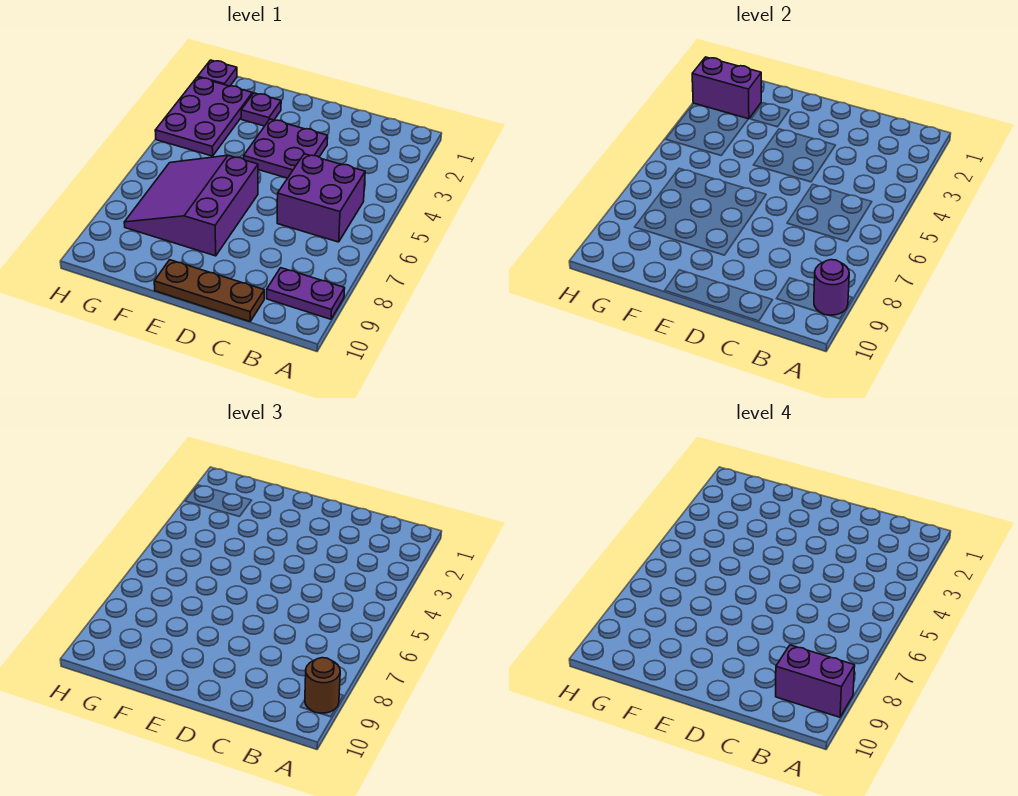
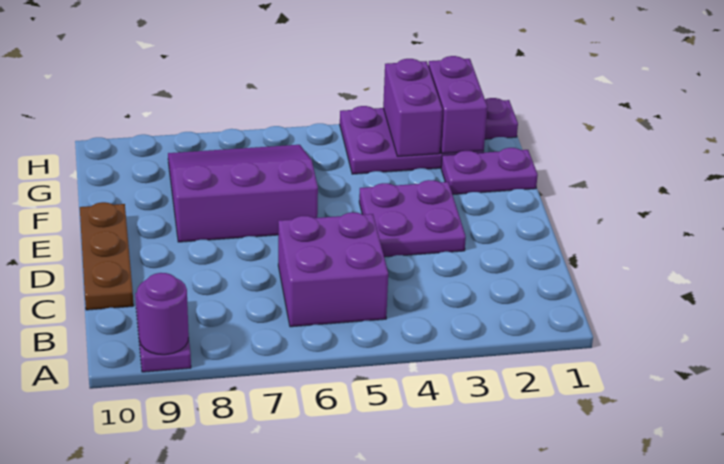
brown 1x1 round brick [305,658,340,713] -> none
purple 1x2 brick [776,645,855,717] -> purple 1x2 brick moved to [383,59,442,156]
purple 1x1 plate [241,93,281,126] -> purple 1x2 plate [441,148,538,194]

